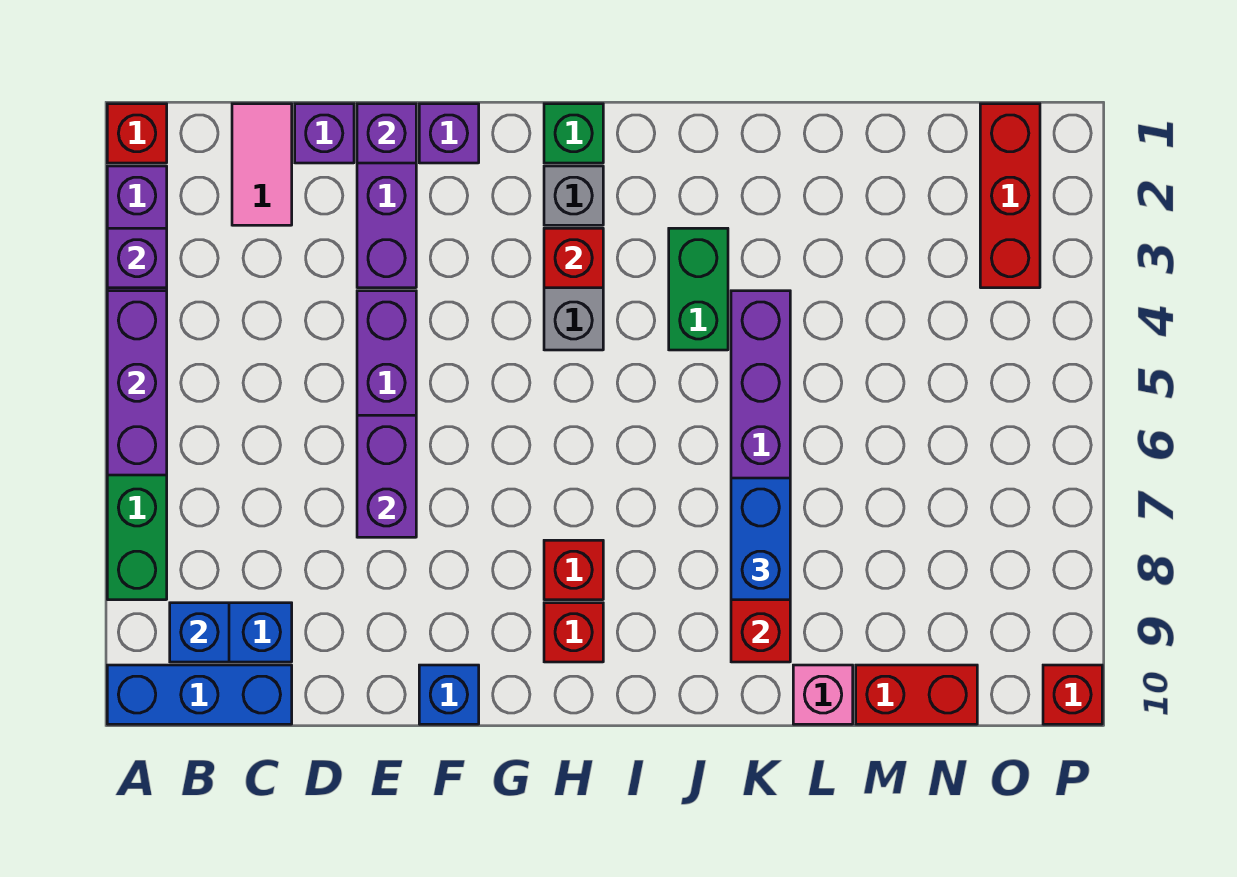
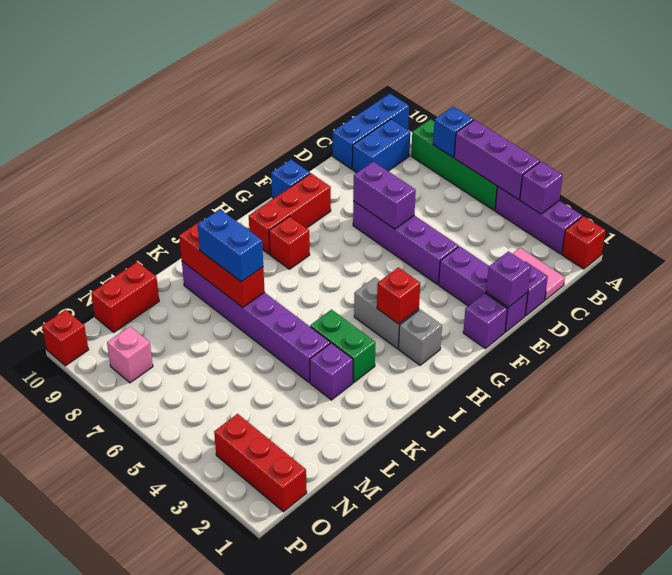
blue 1x1 brick [170,603,229,662] -> blue 1x1 brick moved to [433,107,473,157]
green 1x1 brick [544,104,603,163] -> none
red 1x1 brick [544,603,603,662] -> red 1x3 brick [249,173,331,254]
none -> purple 1x1 brick [310,343,353,400]
pink 1x1 brick [793,665,853,724] -> pink 1x1 brick moved to [107,326,153,383]

